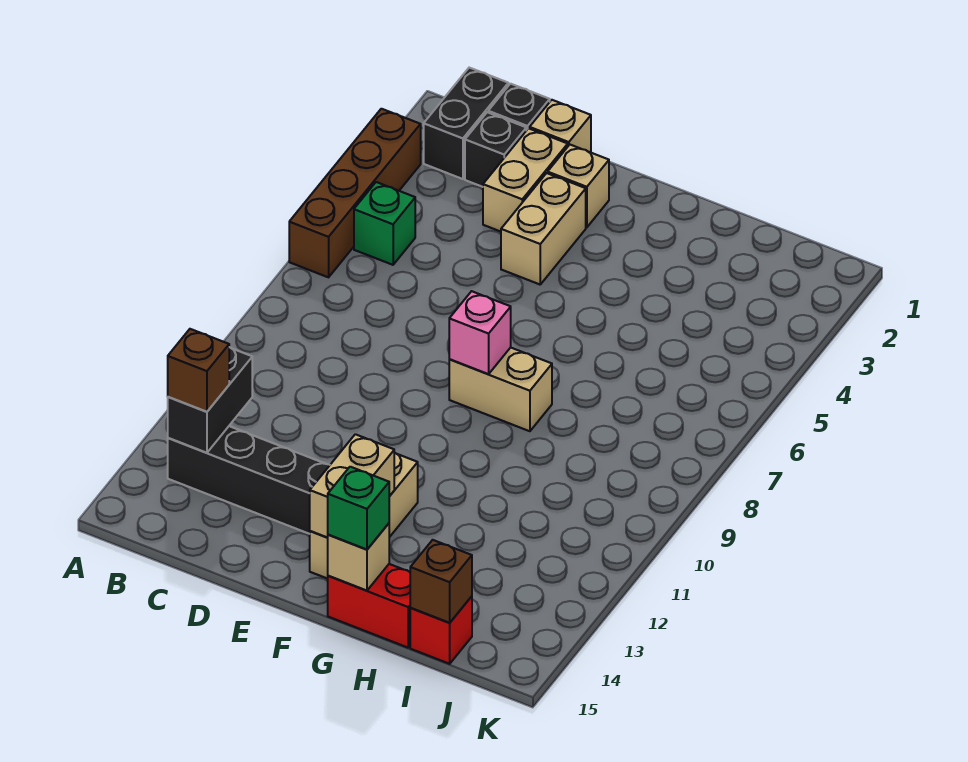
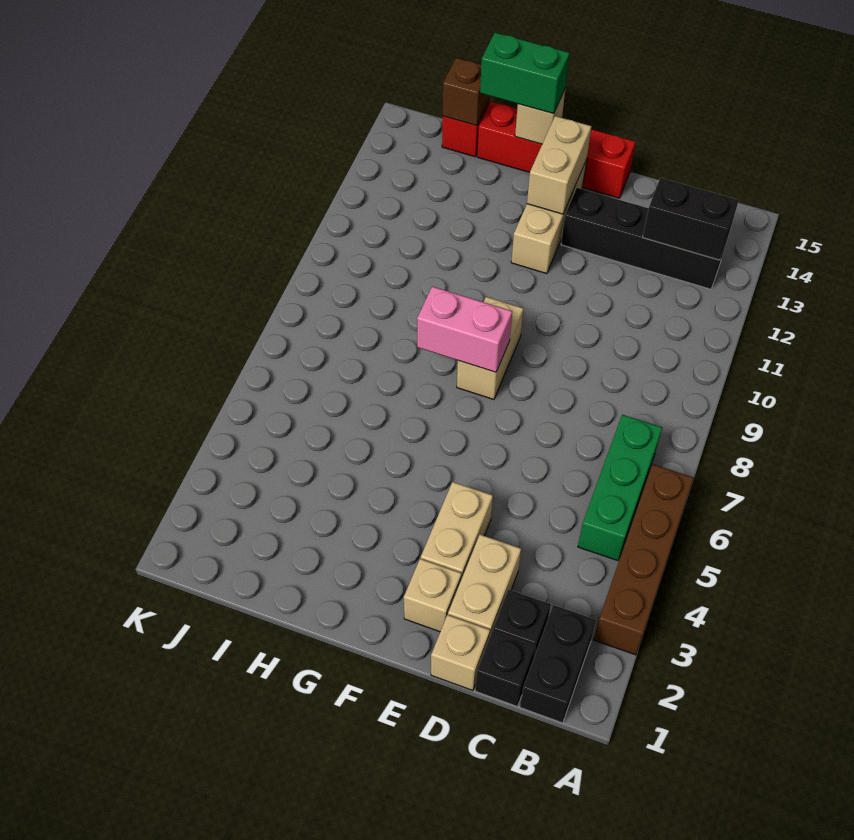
green 1x1 brick [354,182,415,265] -> green 1x3 brick [578,415,662,561]
black 1x2 brick [168,347,252,453] -> black 1x2 brick turned to [643,178,739,260]
brown 1x1 brick [168,329,229,412] -> none
tan 1x2 brick [449,347,552,431] -> tan 1x2 brick turned to [457,297,523,399]
pink 1x1 brick [449,291,511,374] -> pink 1x2 brick [417,287,512,372]
red 1x2 brick [328,564,410,648] -> red 1x4 brick [477,101,635,198]
green 1x1 brick [328,467,389,549] -> green 1x2 brick [480,33,570,114]

